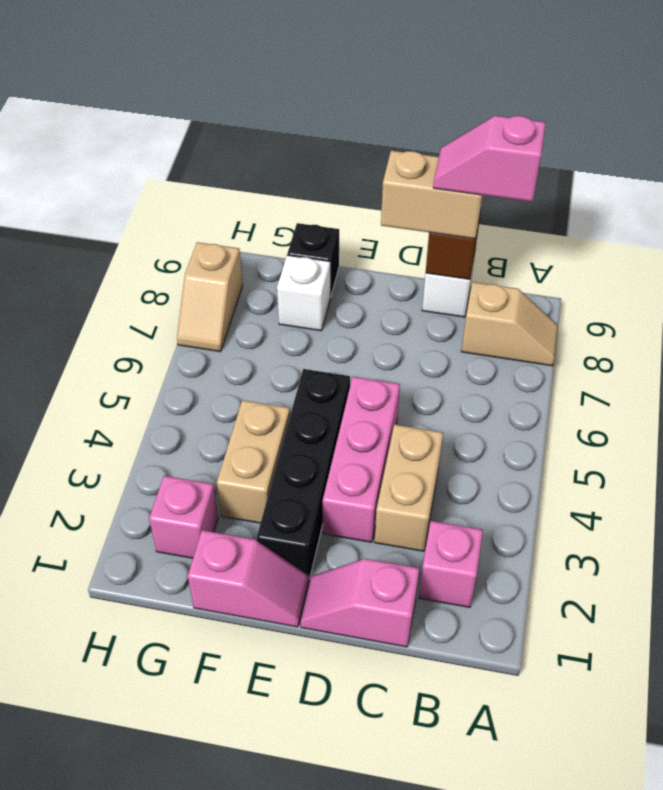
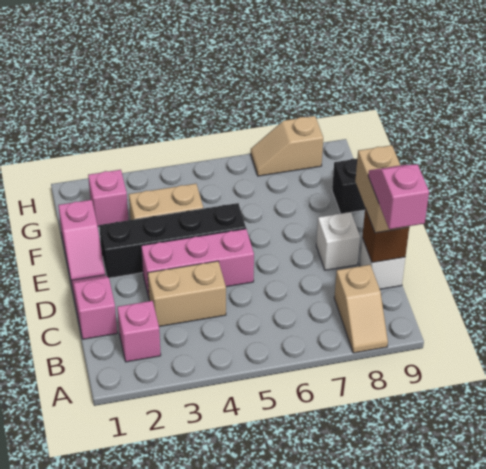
white 1x1 brick [277,255,330,331] -> white 1x1 brick moved to [316,212,360,270]

